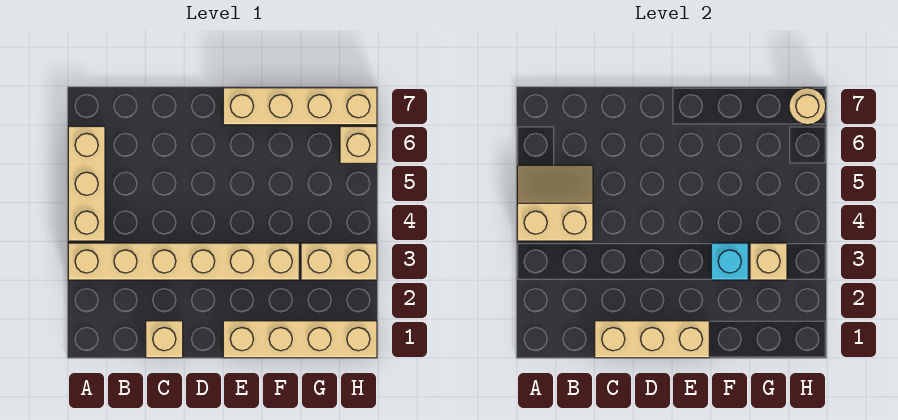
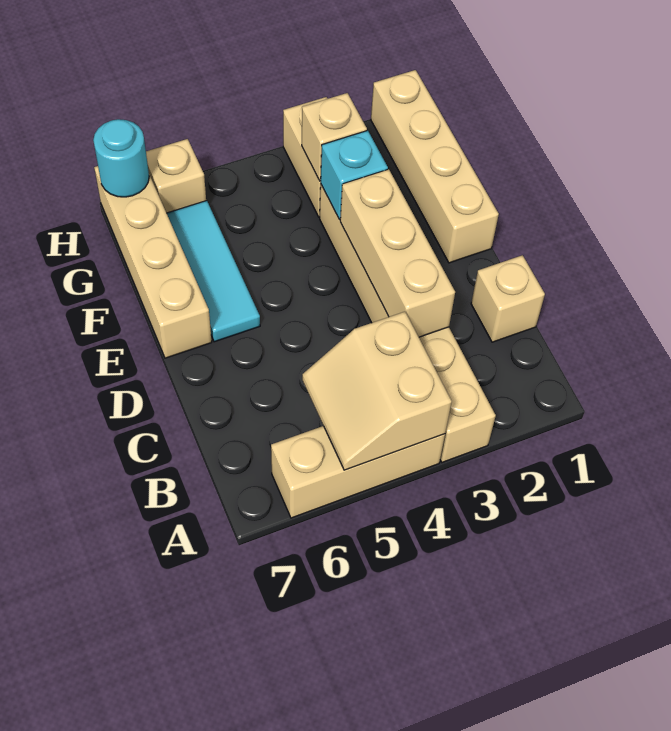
tan 1x3 brick [595,321,709,358] -> tan 1x3 brick moved to [340,169,455,337]
none -> cyan 1x3 tile [167,200,260,342]
tan 1x1 round brick [789,88,826,125] -> cyan 1x1 round brick [93,119,149,197]

